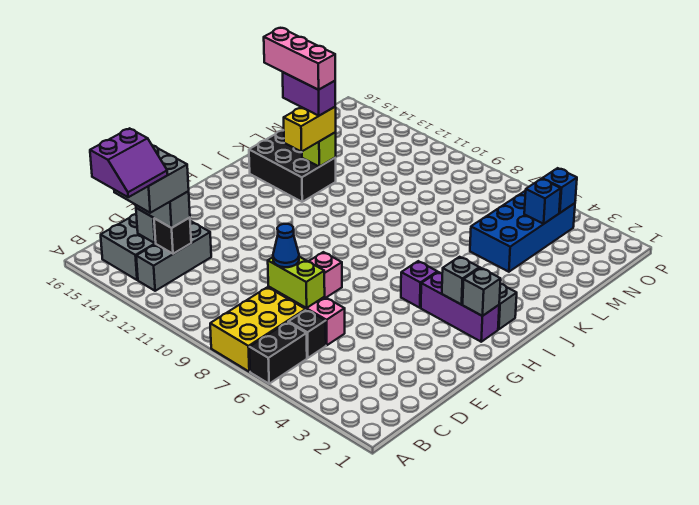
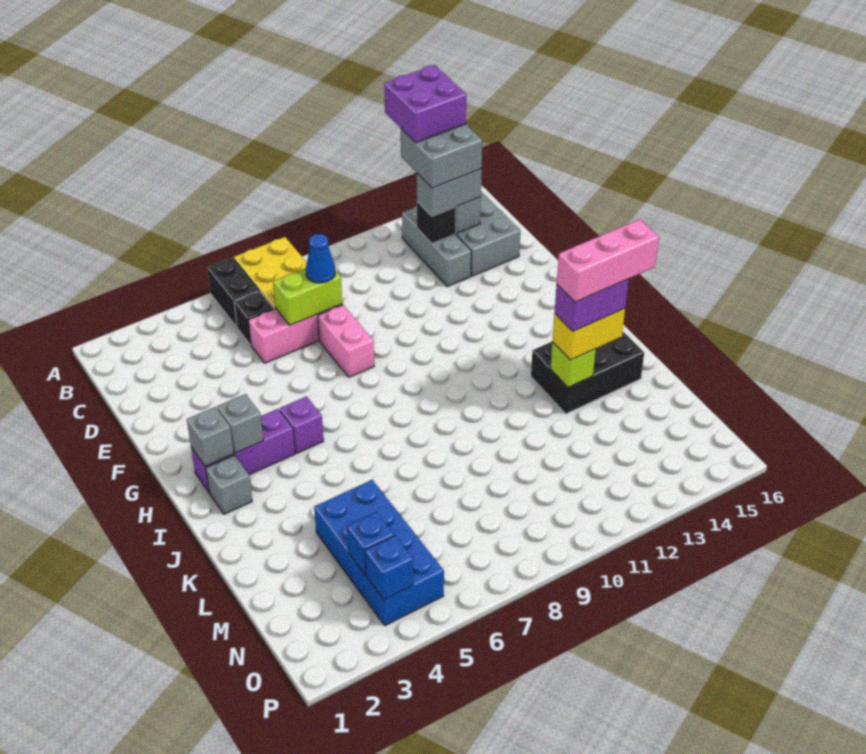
purple 2x2 slope [90,128,168,197] -> purple 2x2 brick [384,65,466,143]
yellow 1x2 brick [284,107,336,152] -> yellow 1x2 brick turned to [552,309,625,360]

